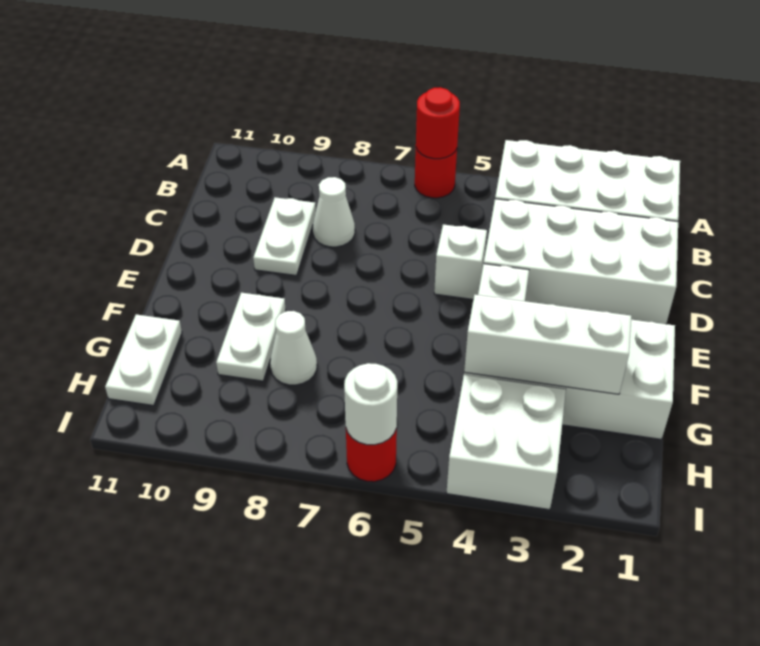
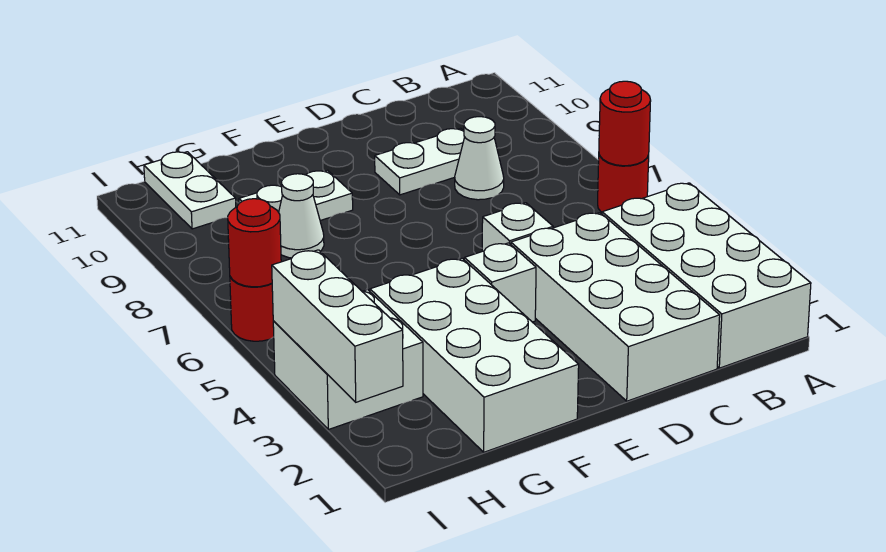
white 1x3 brick [464,295,631,394] -> white 1x3 brick moved to [272,250,403,402]
white 1x2 plate [105,314,182,406] -> white 1x2 plate turned to [144,152,236,229]
white 1x1 round brick [344,363,397,445] -> red 1x1 round brick [228,199,281,287]

